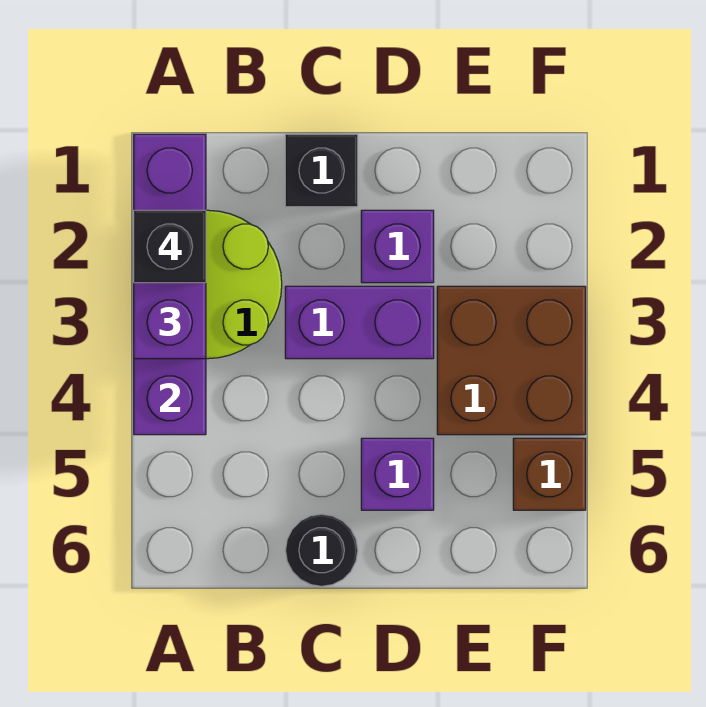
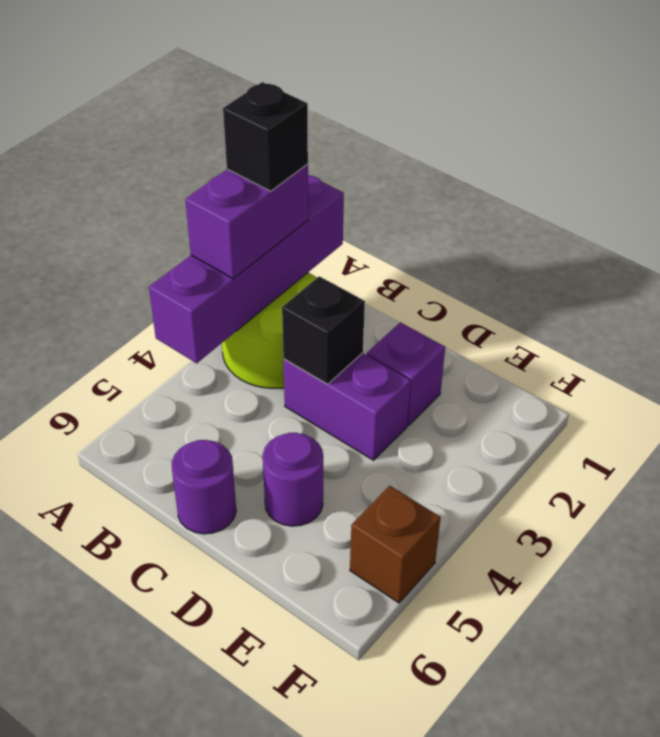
black 1x1 brick [285,134,358,207] -> black 1x1 brick moved to [282,276,365,384]
black 1x1 round brick [286,514,358,586] -> purple 1x1 round brick [172,440,236,534]
purple 1x1 brick [361,438,434,510] -> purple 1x1 round brick [263,433,323,526]
brown 2x2 brick [437,286,586,435] -> none

